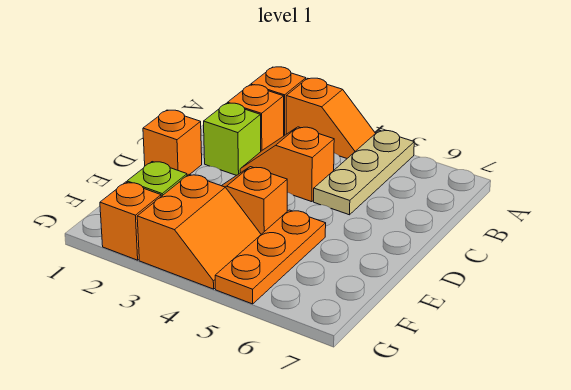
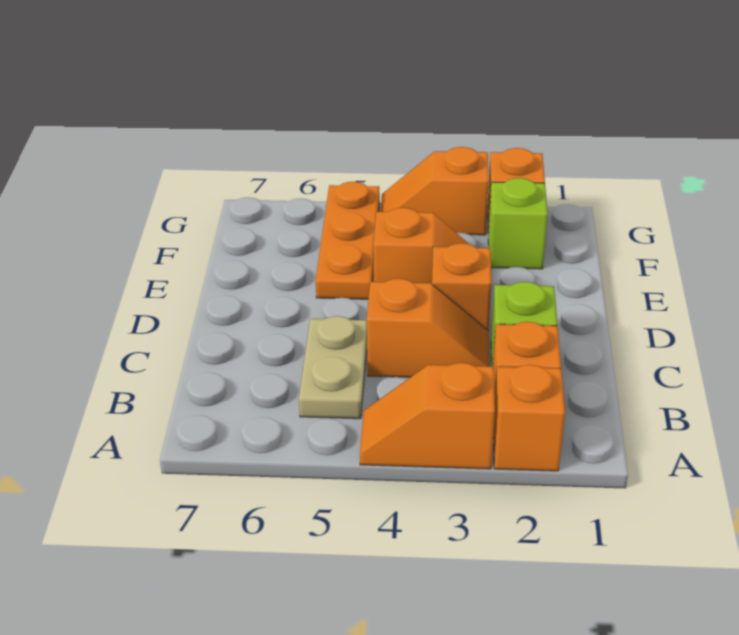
tan 1x3 plate [314,130,414,215] -> tan 1x2 plate [299,316,367,419]
orange 1x1 brick [143,110,202,175] -> orange 1x1 brick moved to [432,243,491,331]
orange 2x2 slope [137,175,261,289] -> orange 1x2 slope [381,147,489,235]

